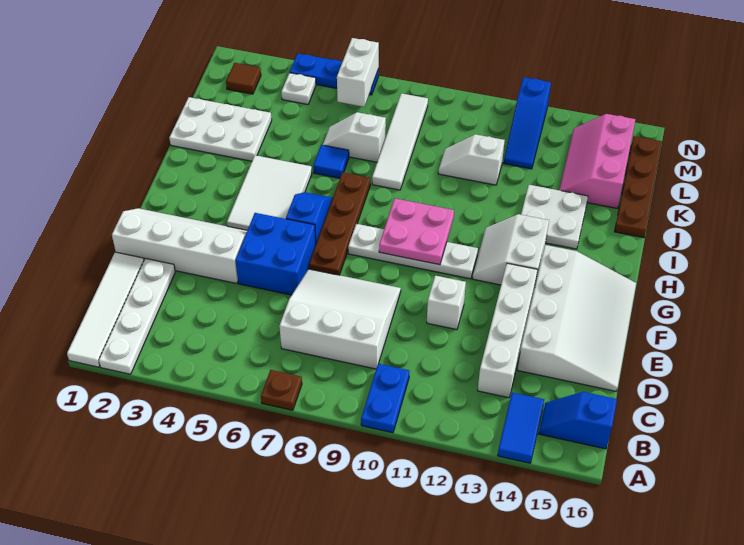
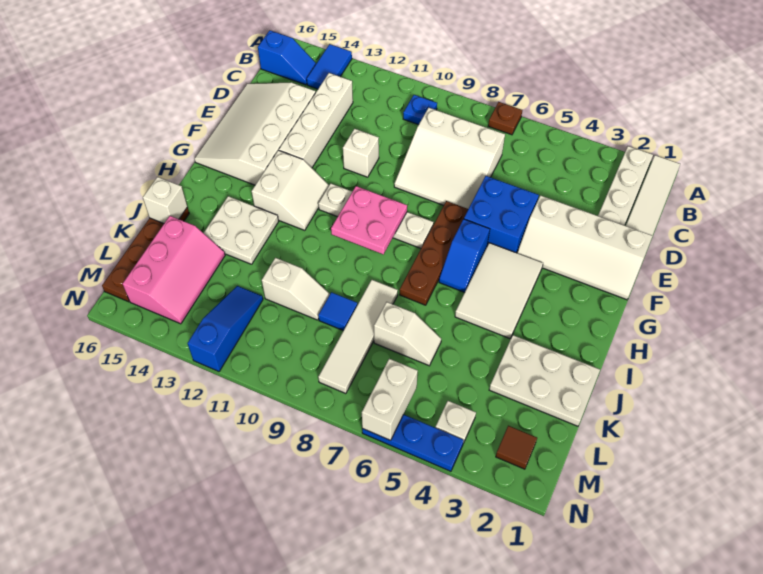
blue 1x2 plate [361,364,409,433] -> blue 1x1 plate [403,95,437,125]
blue 1x1 tile [313,145,349,178] -> blue 1x1 tile moved to [318,292,357,331]
none -> white 1x1 brick [143,177,187,223]

